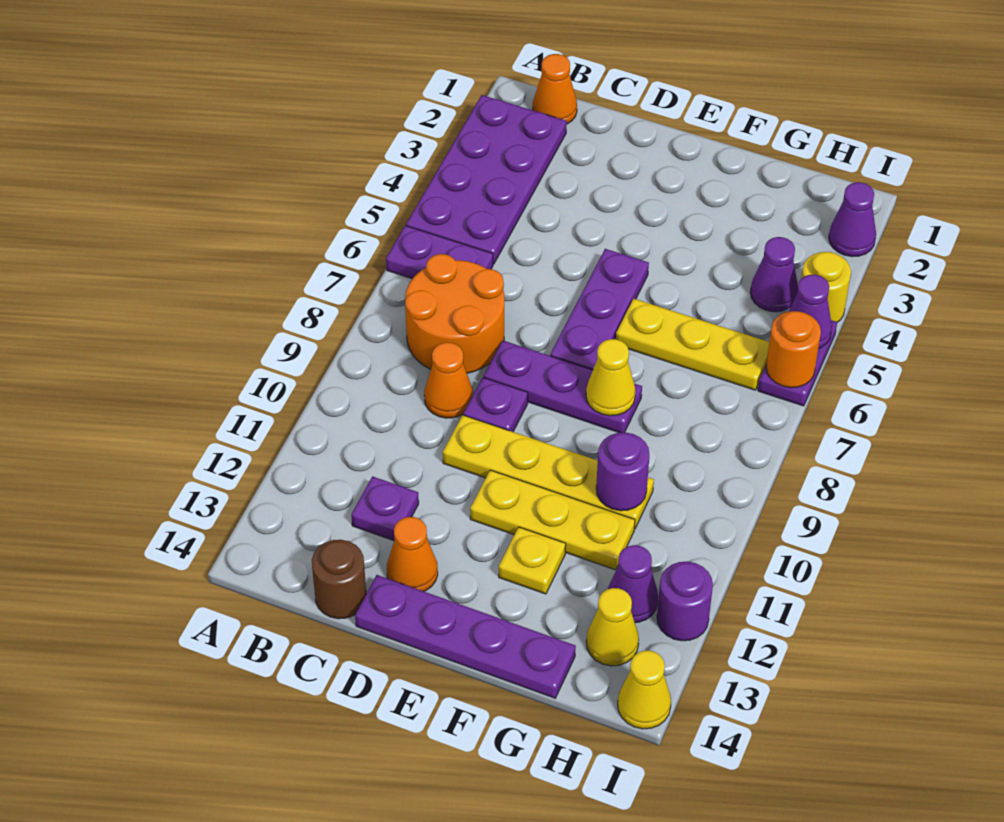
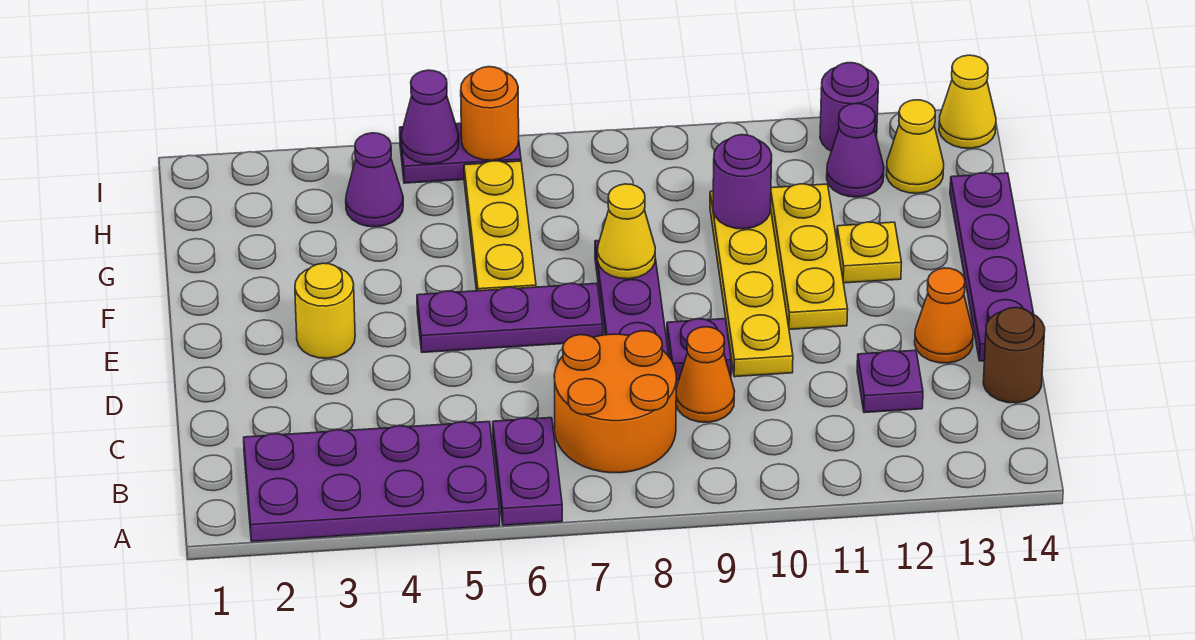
orange 1x1 cone [533,54,577,124] -> none
purple 1x1 cone [829,182,876,257] -> none
yellow 1x1 round brick [801,252,851,322] -> yellow 1x1 round brick moved to [295,263,355,358]

